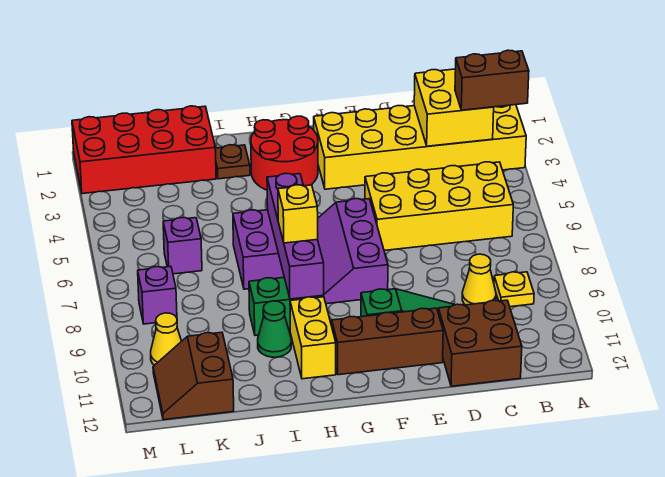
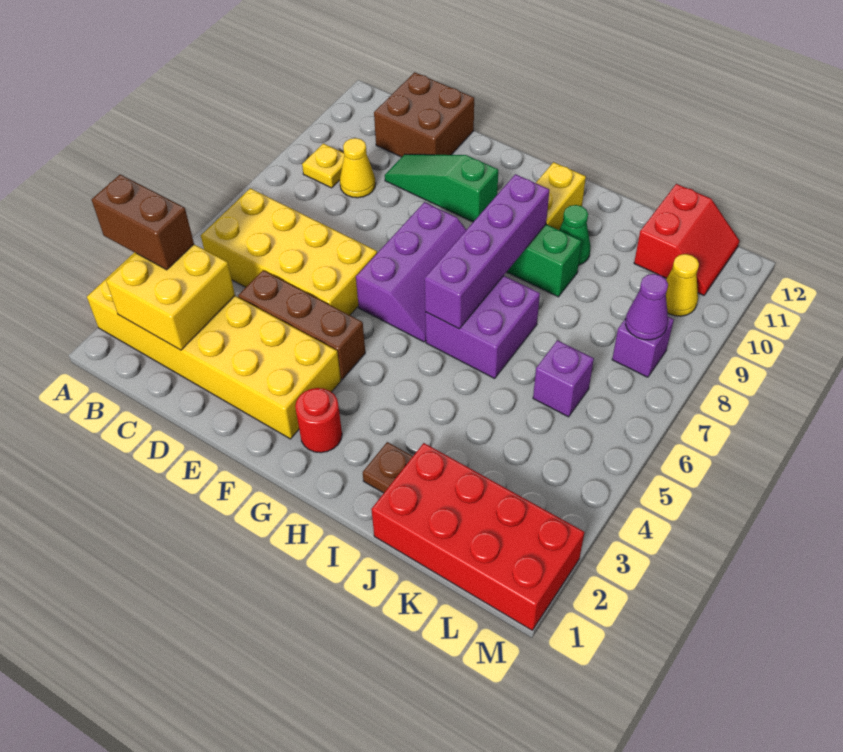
brown 1x3 brick [332,308,443,375] -> brown 1x3 brick moved to [238,270,365,380]
red 2x2 round brick [251,116,318,190] -> red 1x1 round brick [295,388,342,453]
yellow 1x1 brick [278,185,318,243] -> none
brown 2x2 slope [153,332,234,420] -> red 2x2 slope [634,184,739,295]
none -> purple 1x1 cone [626,274,668,340]

